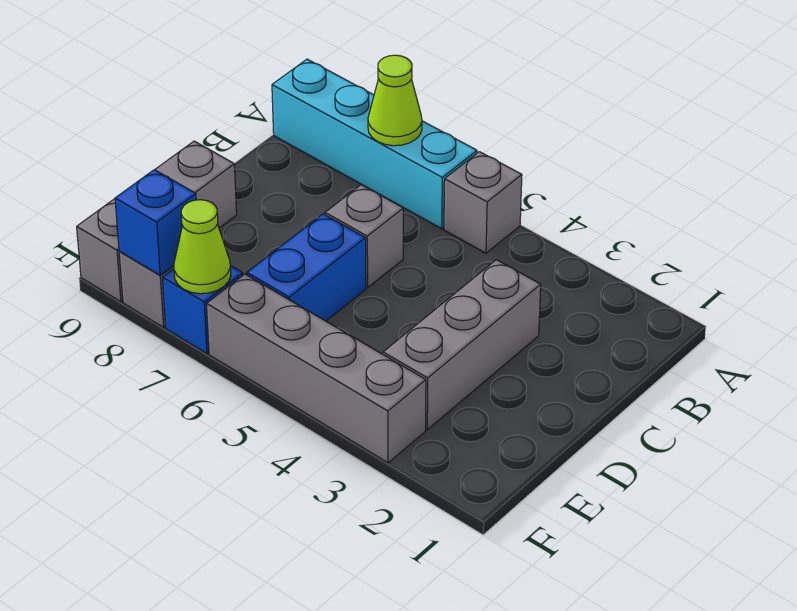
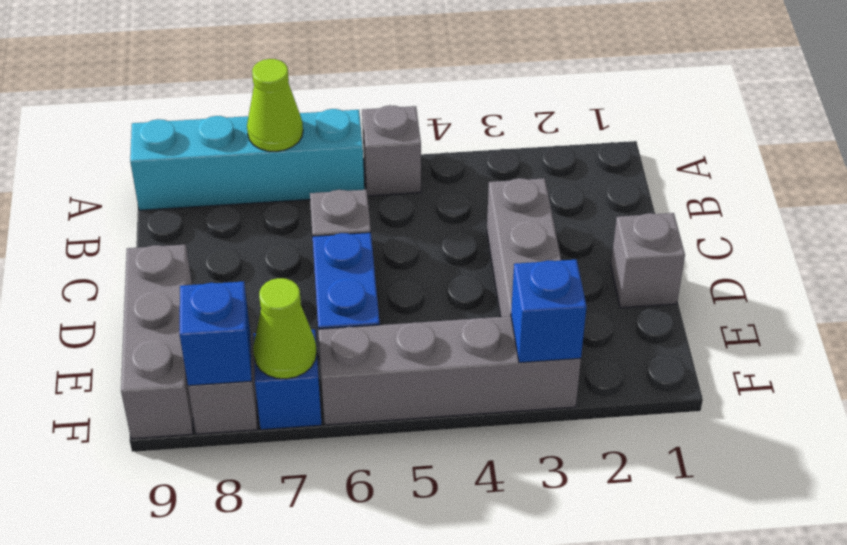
none -> grey 1x1 brick [611,213,685,308]
none -> blue 1x1 brick [511,260,586,363]

